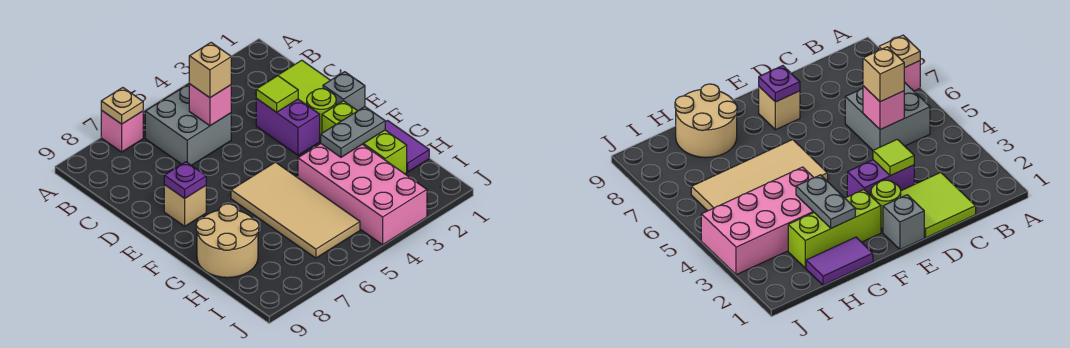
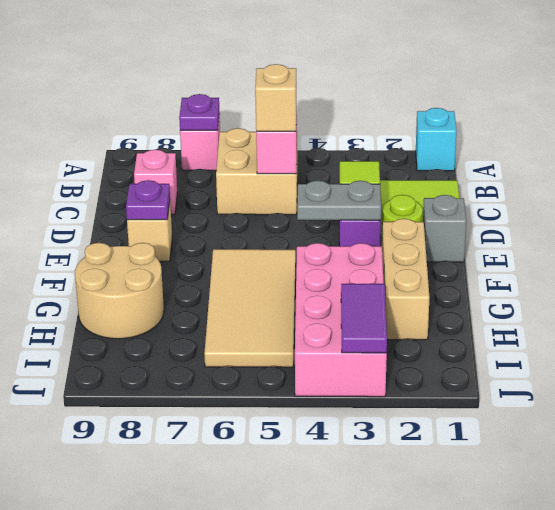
none -> cyan 1x1 brick [416,108,457,171]
tan 1x1 plate [101,88,143,124] -> purple 1x1 plate [179,94,219,130]
grey 2x2 brick [145,84,231,165] -> tan 2x2 brick [216,128,297,215]
none -> pink 1x1 brick [134,150,177,214]
lime 1x3 brick [322,101,407,174] -> tan 1x3 brick [382,219,429,340]
purple 1x2 tile [385,121,429,172] -> purple 1x2 tile moved to [341,284,387,353]
grey 1x2 plate [321,107,385,157] -> grey 1x2 plate moved to [297,181,381,220]

